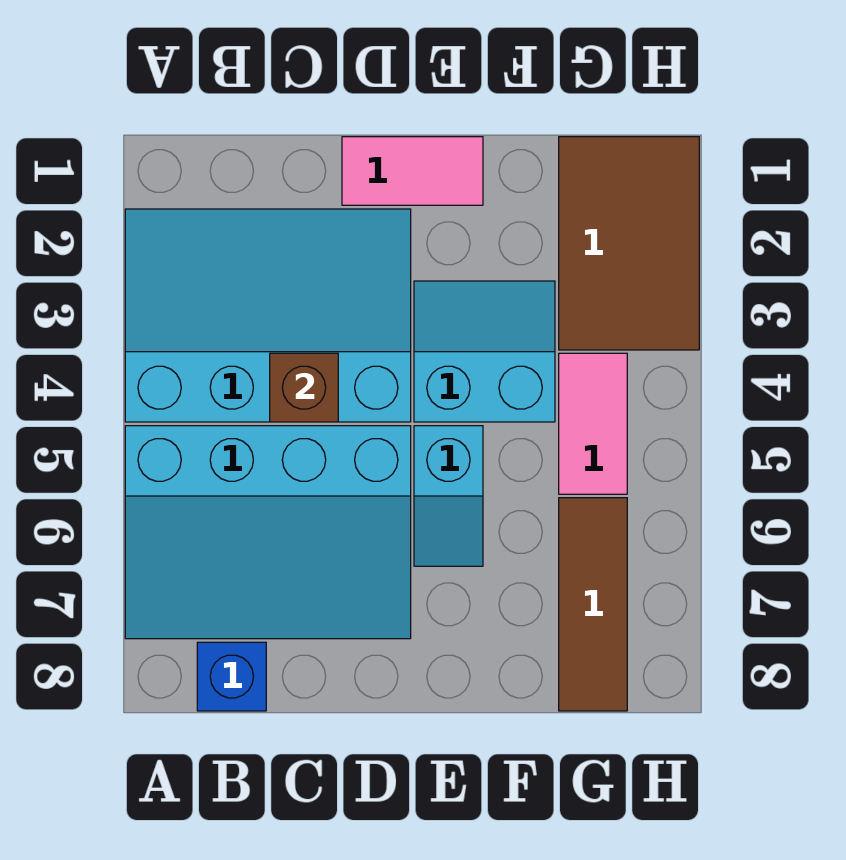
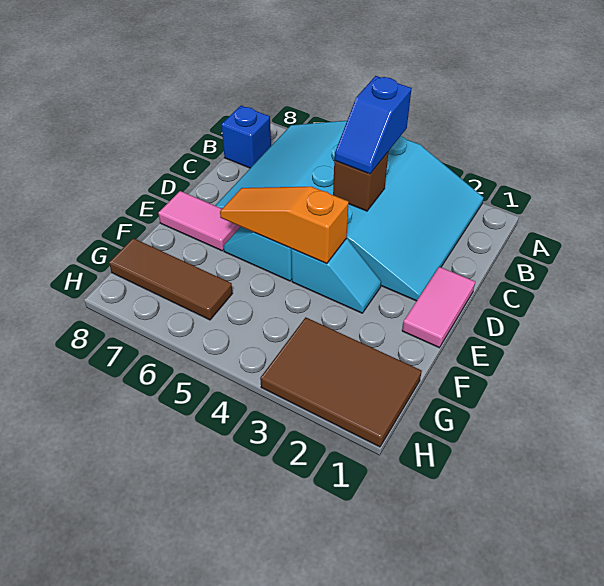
none -> blue 1x2 slope [334,76,412,174]
cyan 2x2 slope [414,281,555,422] -> cyan 1x2 slope [291,238,381,313]
none -> orange 1x3 slope [220,187,349,264]
pink 1x2 tile [559,353,627,494] -> pink 1x2 tile moved to [158,191,240,251]

